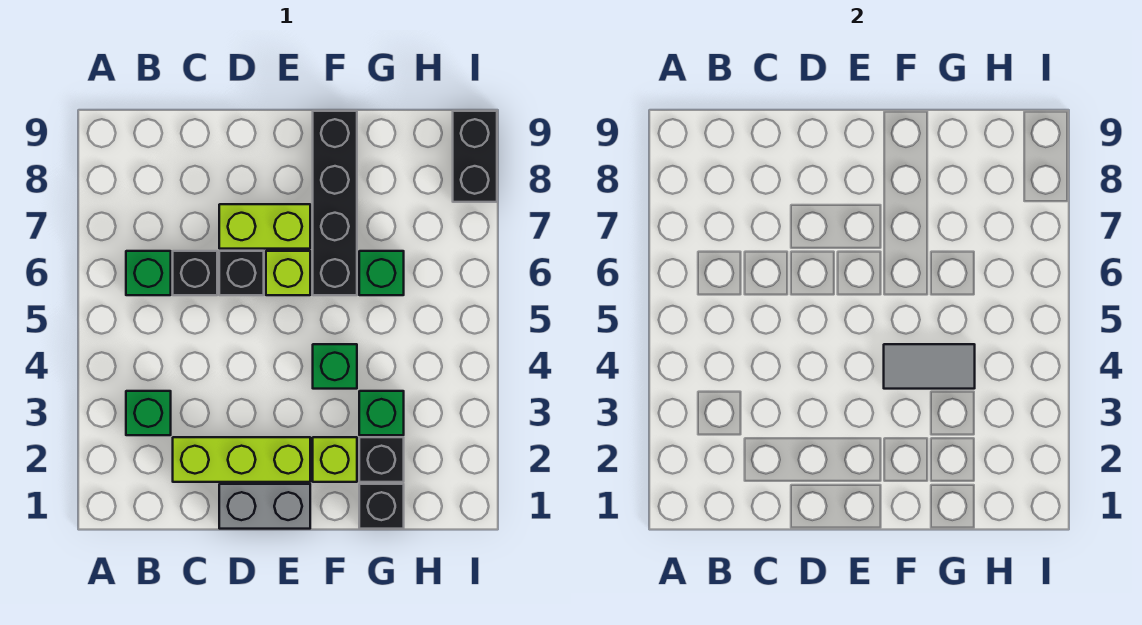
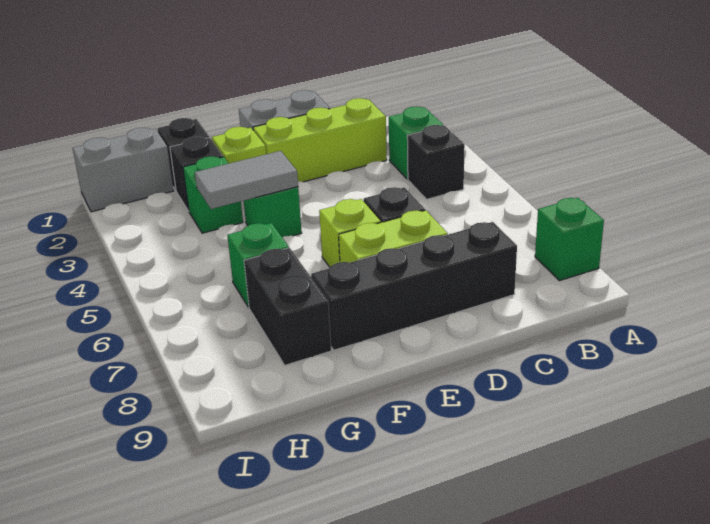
green 1x1 brick [126,251,171,295] -> green 1x1 brick moved to [535,198,604,281]
black 1x1 brick [173,251,217,295] -> black 1x1 brick moved to [407,125,465,199]
black 1x4 brick [313,111,357,295] -> black 1x4 brick turned to [311,222,517,350]
none -> grey 1x2 brick [73,128,174,212]
black 1x2 brick [453,111,497,202] -> black 1x2 brick moved to [244,248,331,365]

